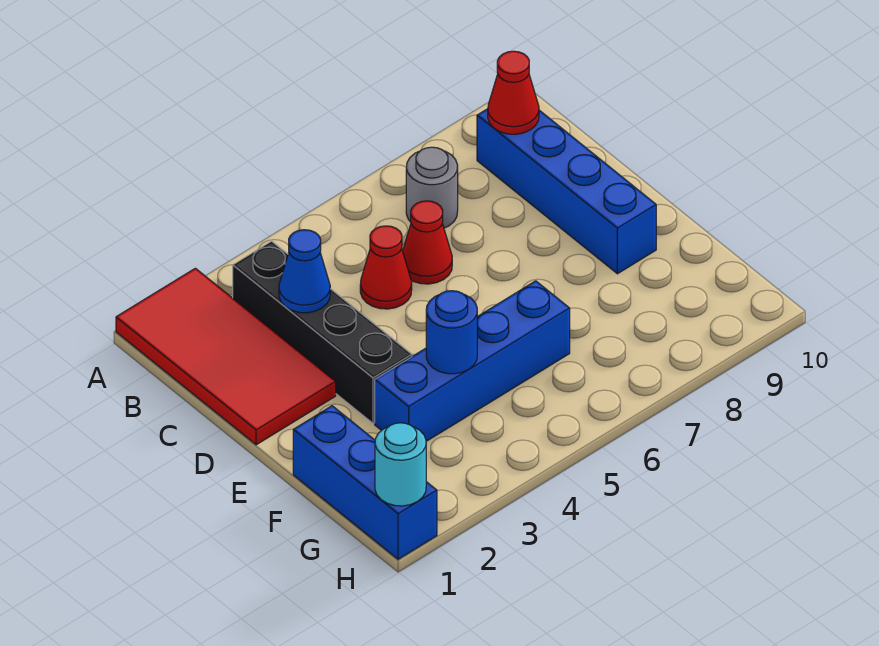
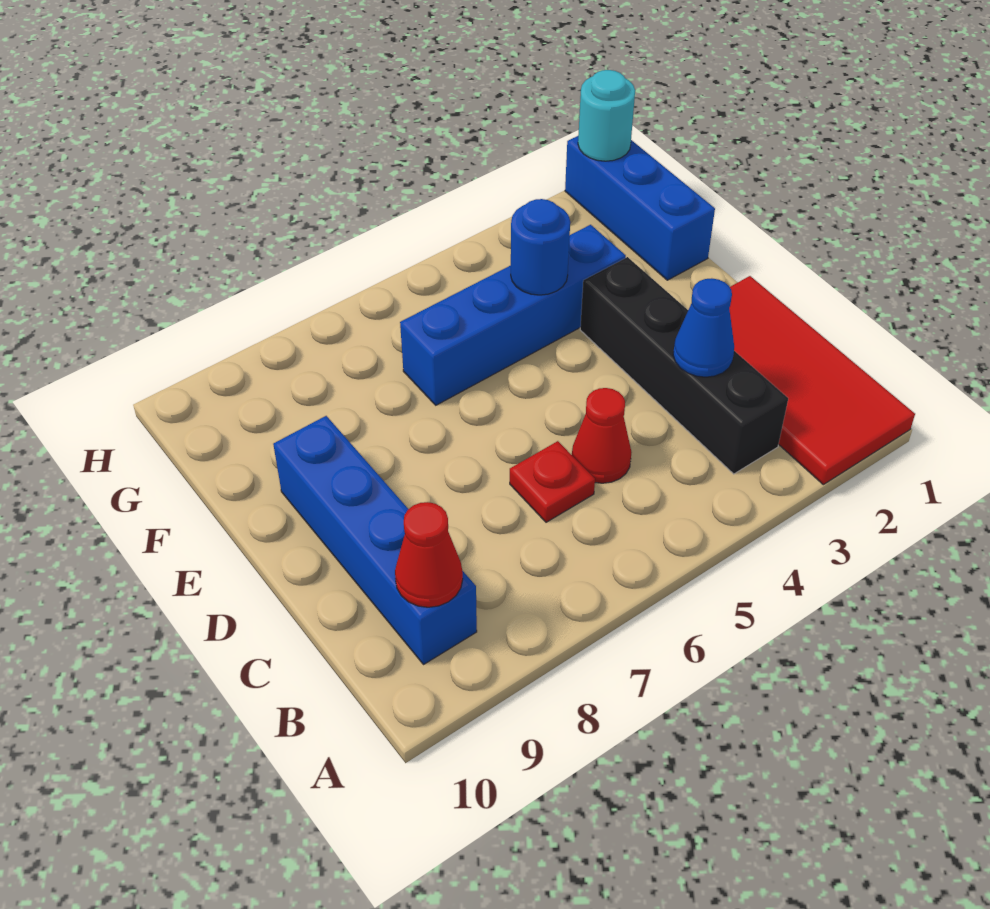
grey 1x1 round brick [406,147,458,228] -> none
red 1x1 cone [403,201,452,284] -> red 1x1 plate [510,441,595,522]

